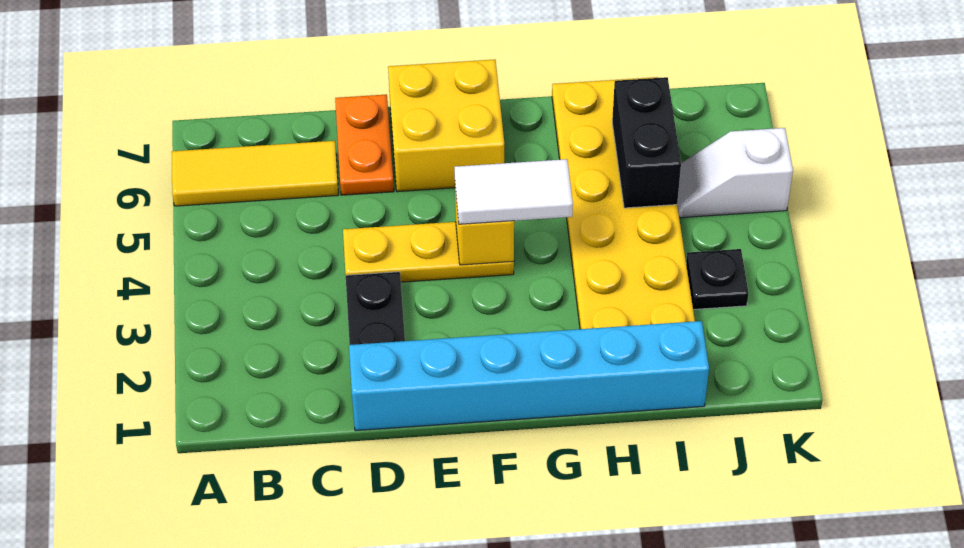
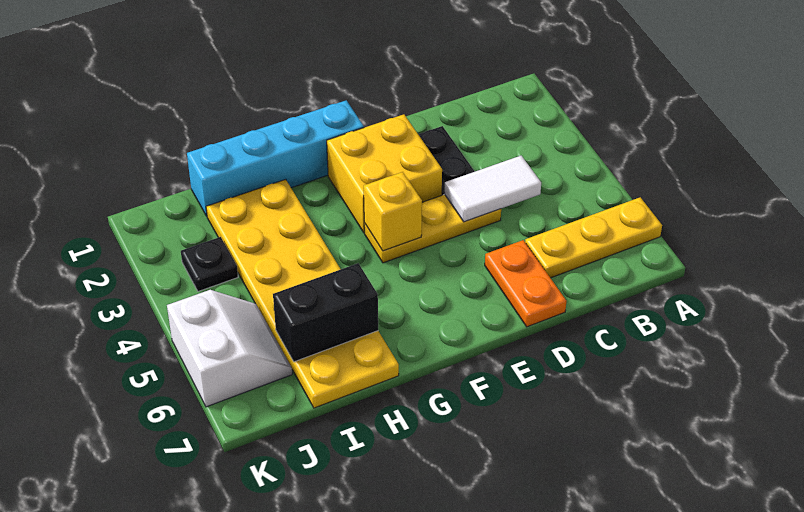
yellow 1x3 tile [172,141,338,206] -> yellow 1x3 plate [525,197,662,278]
cyan 1x6 brick [349,321,709,431] -> cyan 1x4 brick [187,100,364,216]
yellow 2x2 brick [388,60,504,192] -> yellow 2x2 brick moved to [327,114,442,233]
white 1x2 tile [454,159,573,224] -> white 1x2 tile moved to [445,156,541,222]
black 1x2 brick [612,77,681,208] -> black 1x2 brick turned to [273,263,378,362]
white 1x2 slope [677,128,793,218] -> white 2x2 slope [167,290,292,407]

